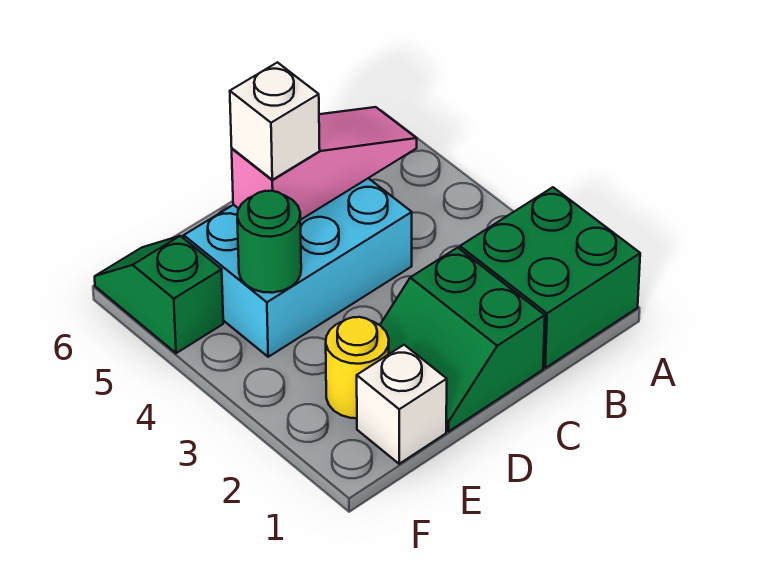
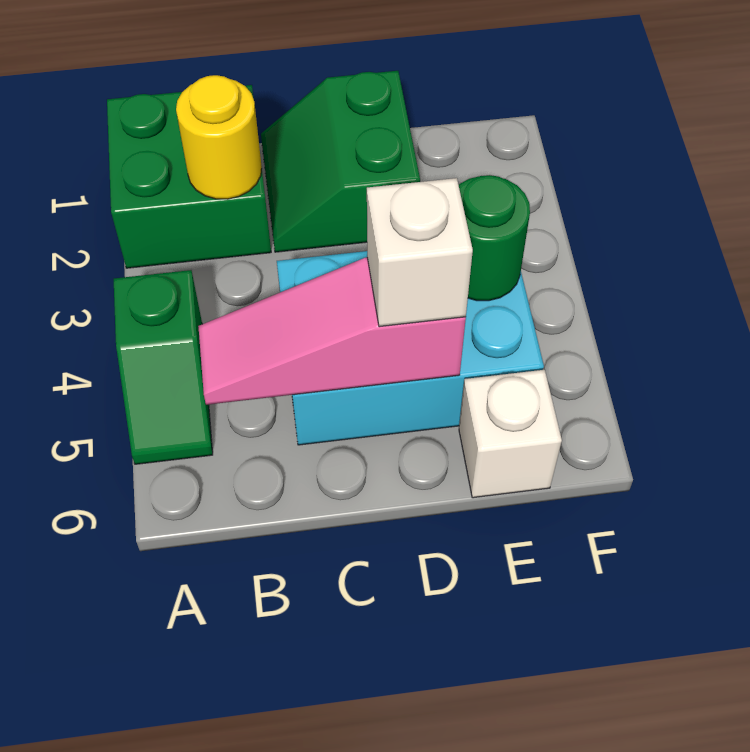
green 2x2 slope [380,248,545,431] -> green 2x2 slope turned to [261,71,420,252]
white 1x1 brick [357,345,447,464] -> white 1x1 brick moved to [459,370,562,498]
yellow 1x1 round brick [326,317,389,418] -> yellow 1x1 round brick moved to [176,75,262,199]
green 1x2 slope [95,236,223,353] -> green 1x2 slope moved to [114,270,213,464]

